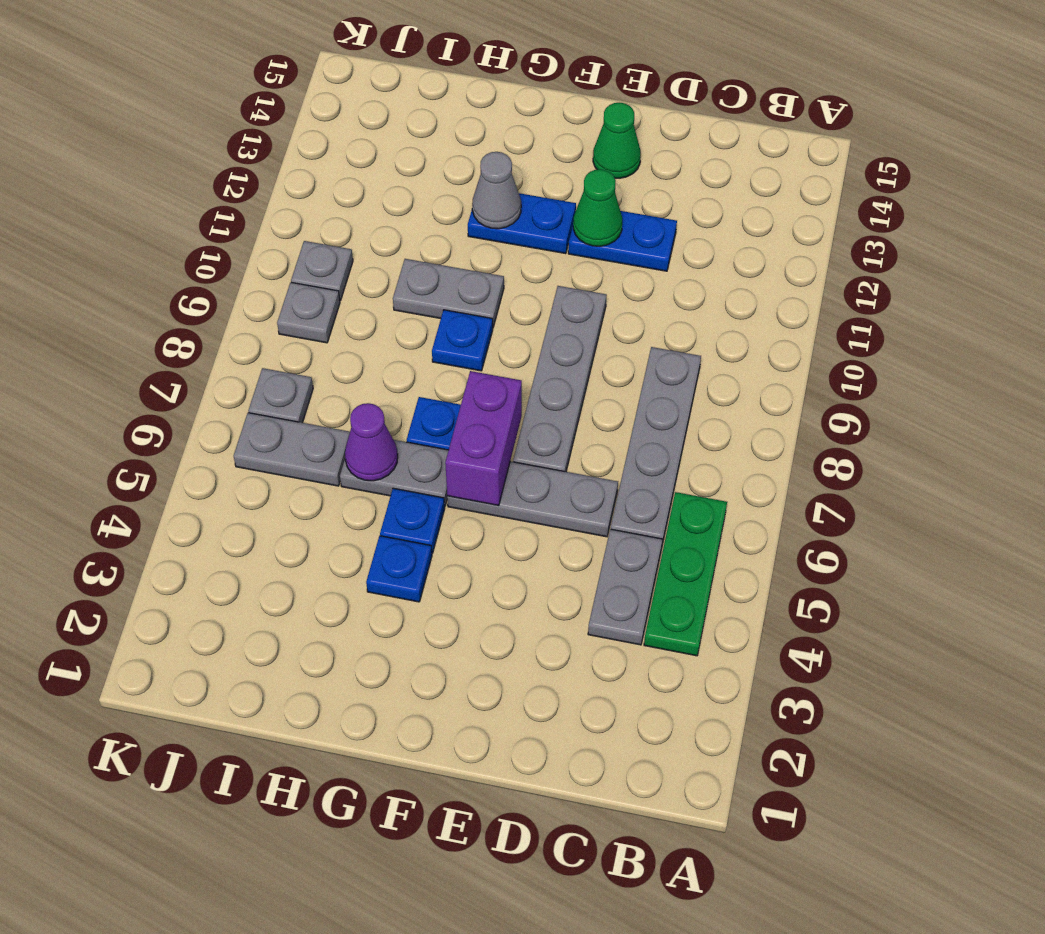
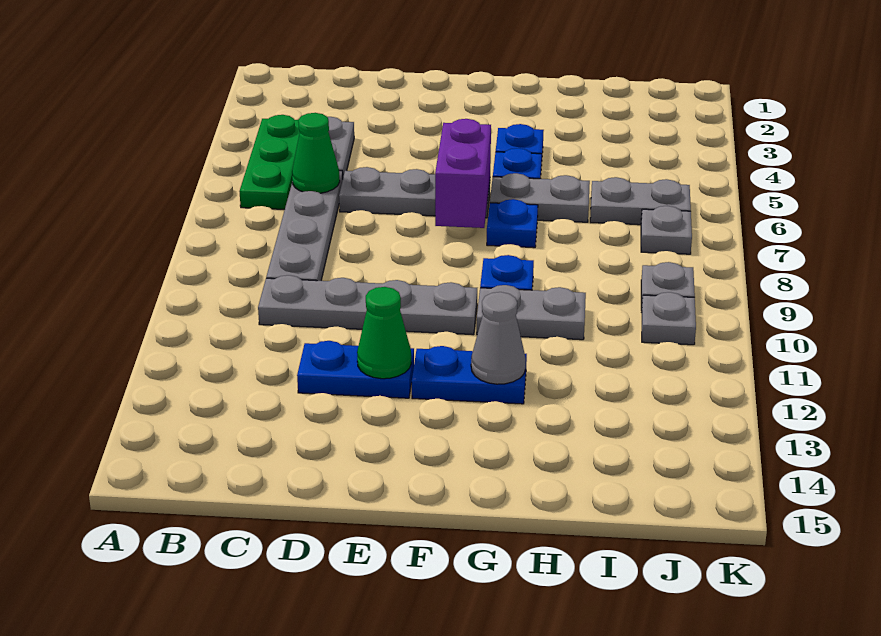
grey 1x4 plate [513,286,607,472] -> grey 1x4 plate turned to [258,275,477,335]
green 1x1 cone [593,103,641,178] -> green 1x1 cone moved to [292,113,340,193]
purple 1x1 cone [345,403,398,481] -> none

